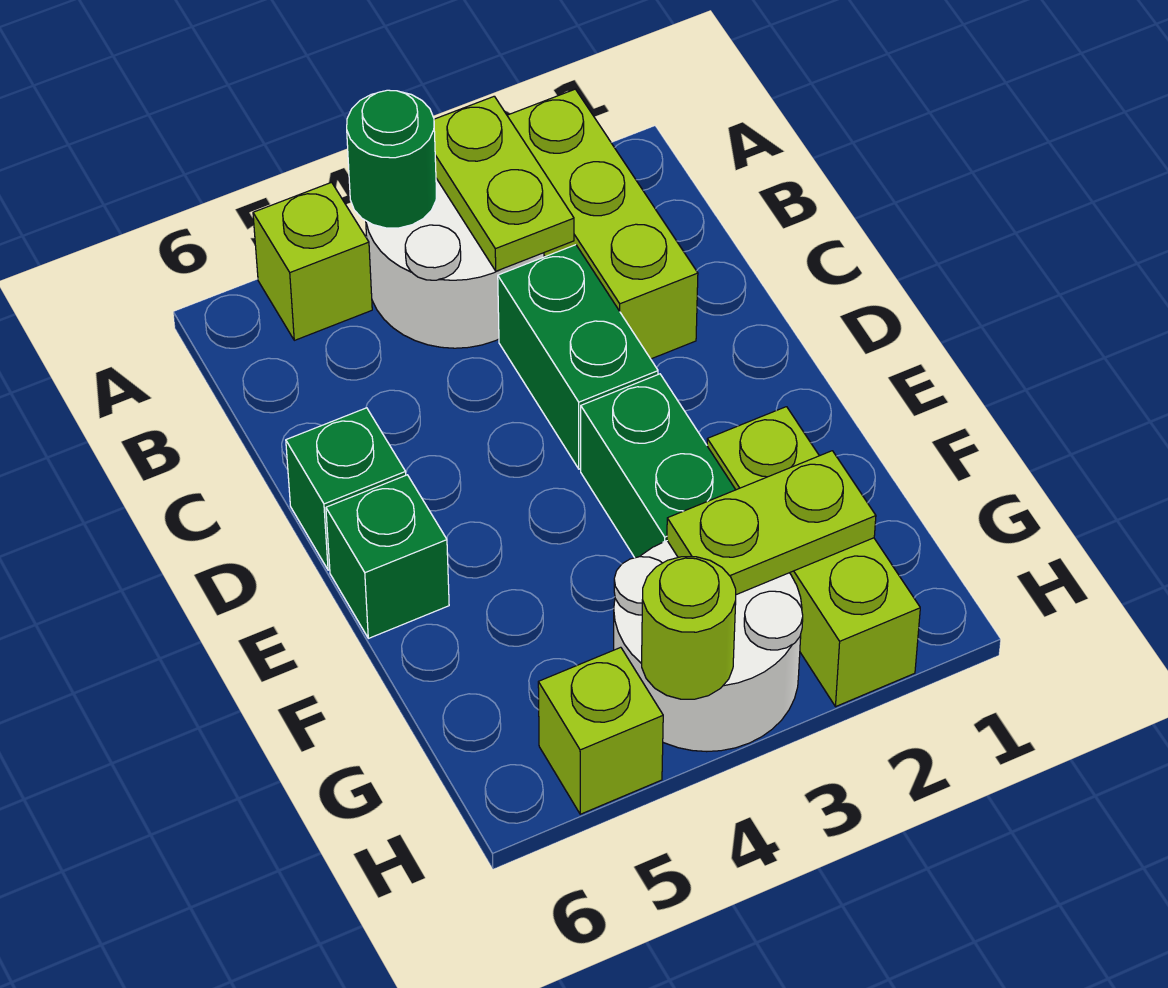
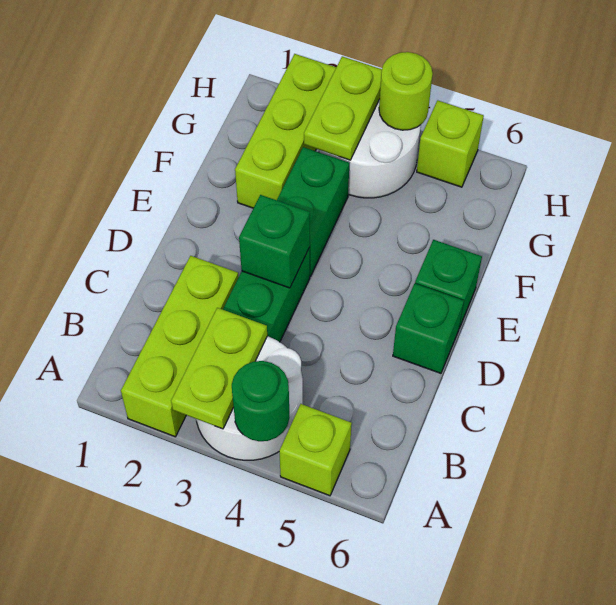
none -> green 1x1 brick [239,195,310,288]
lime 1x2 plate [667,451,876,595] -> lime 1x2 plate turned to [304,56,382,160]

